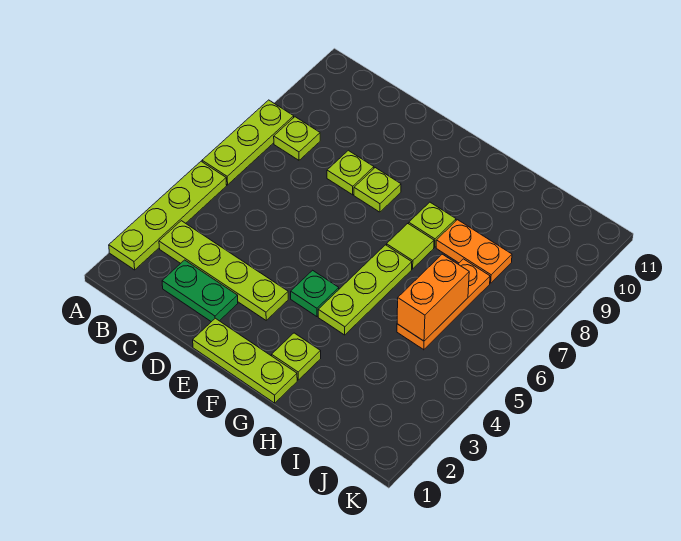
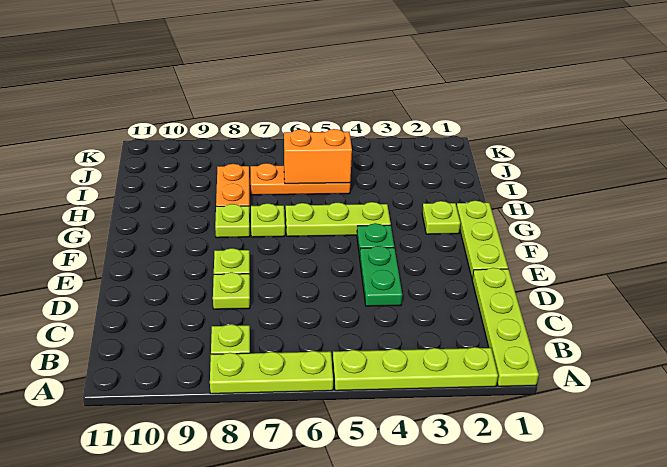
lime 1x4 plate [159,221,288,320] -> lime 1x4 plate moved to [472,268,539,386]
green 1x2 plate [162,260,238,322] -> green 1x2 plate moved to [360,246,402,306]
lime 1x1 tile [387,224,434,269] -> lime 1x1 plate [251,203,285,237]

